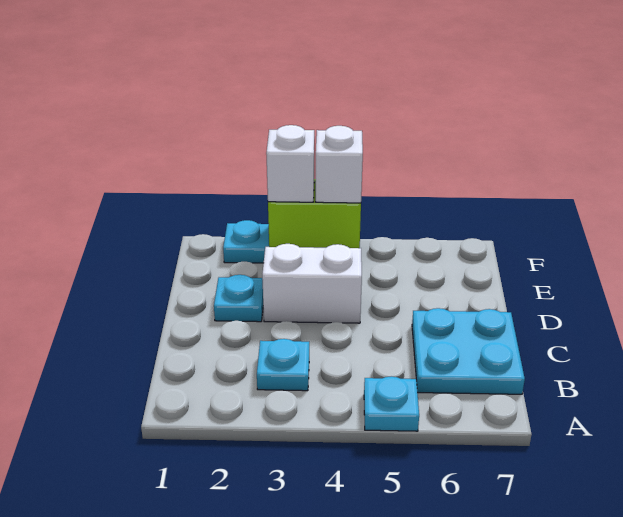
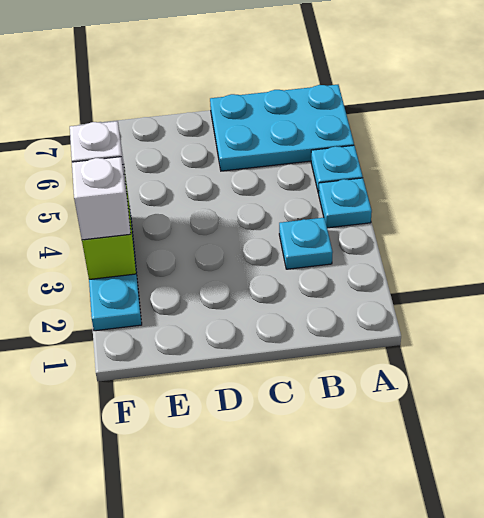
cyan 2x2 plate [412,308,525,394] -> cyan 2x3 plate [210,85,354,171]
cyan 1x1 plate [214,275,263,322] -> cyan 1x1 plate moved to [319,178,372,228]
white 1x2 brick [262,244,362,323] -> none

